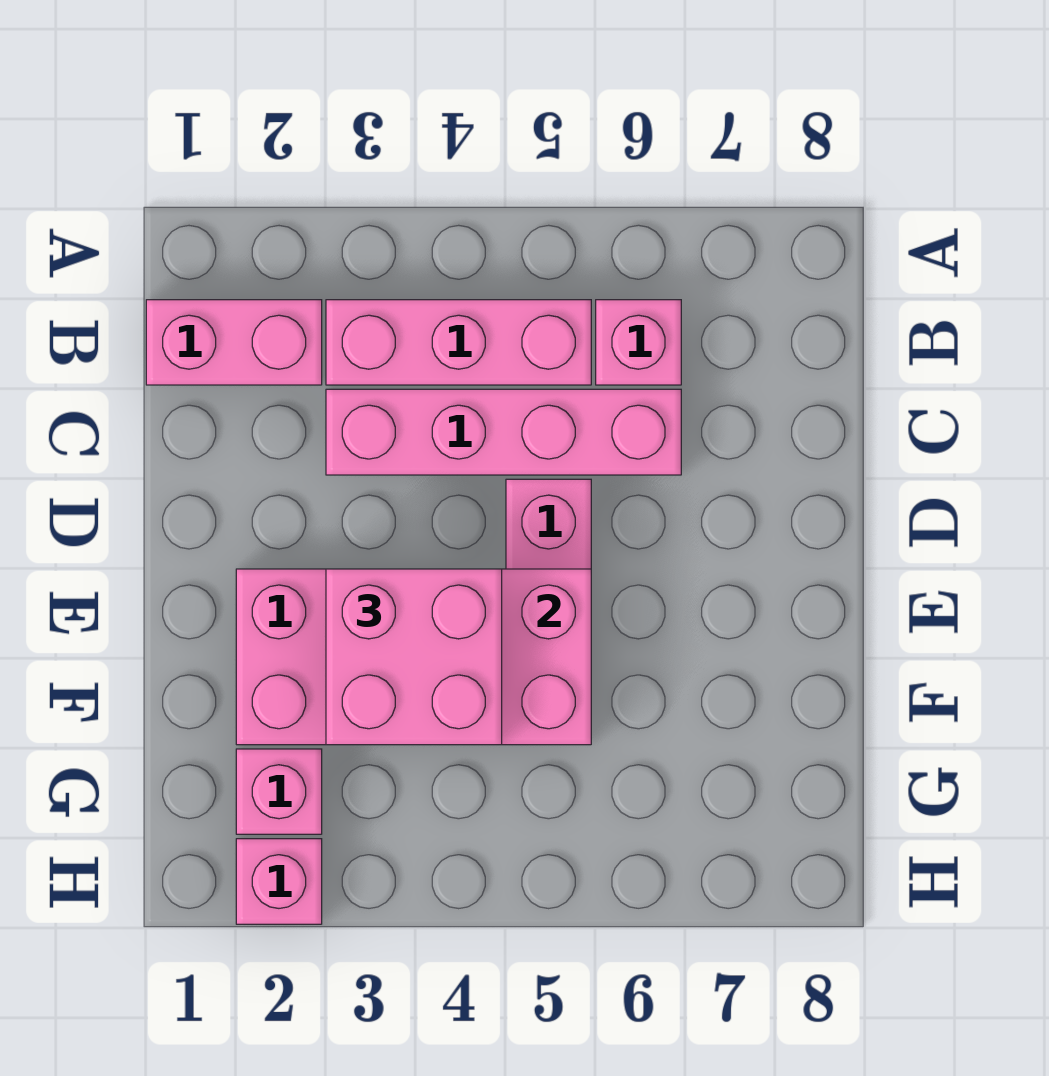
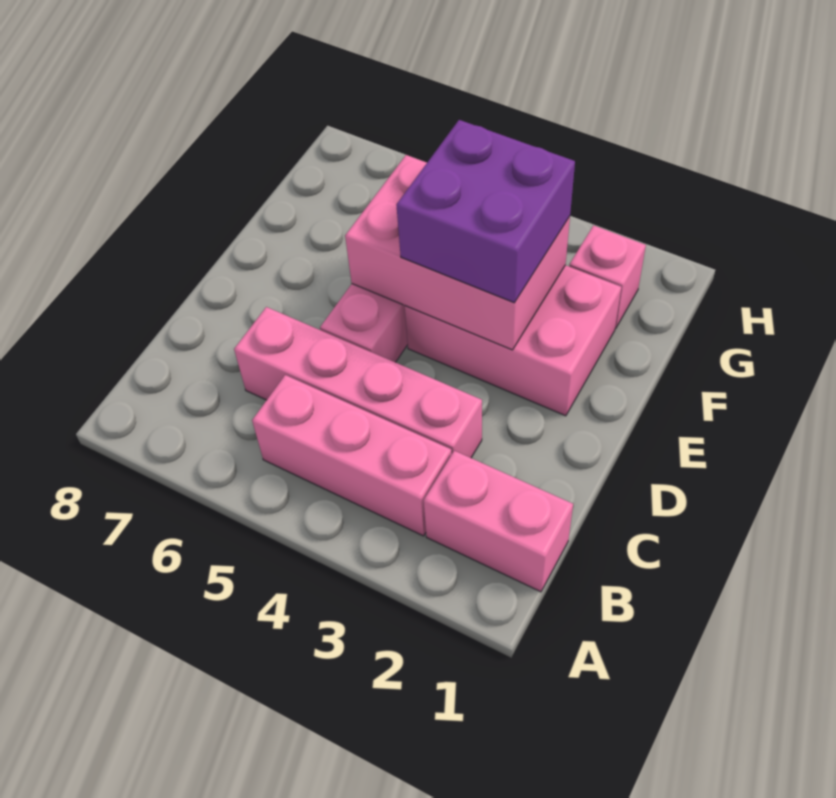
pink 1x1 brick [596,300,681,385] -> none
pink 2x2 brick [326,569,502,745] -> purple 2x2 brick [396,120,575,303]
pink 1x1 brick [236,839,322,924] -> none

